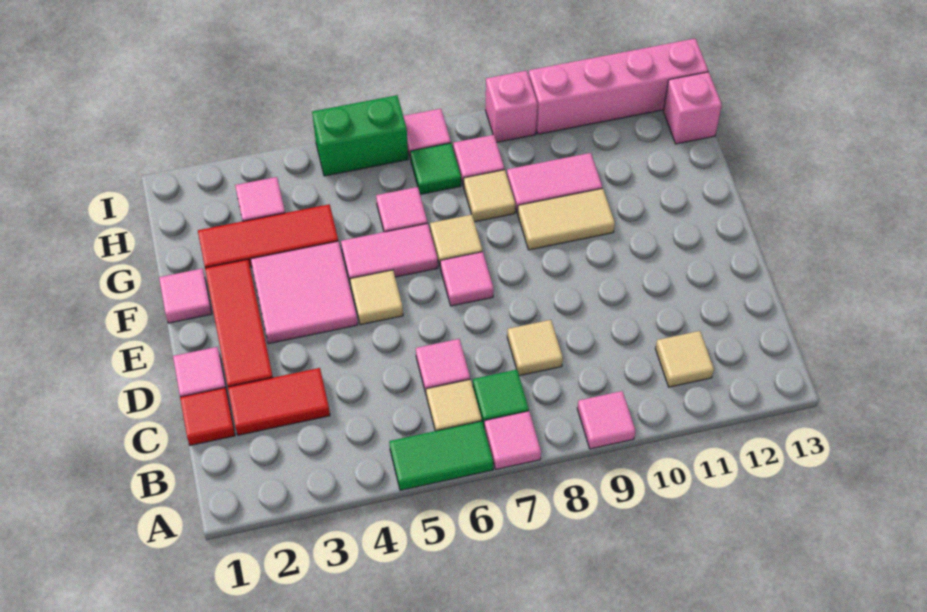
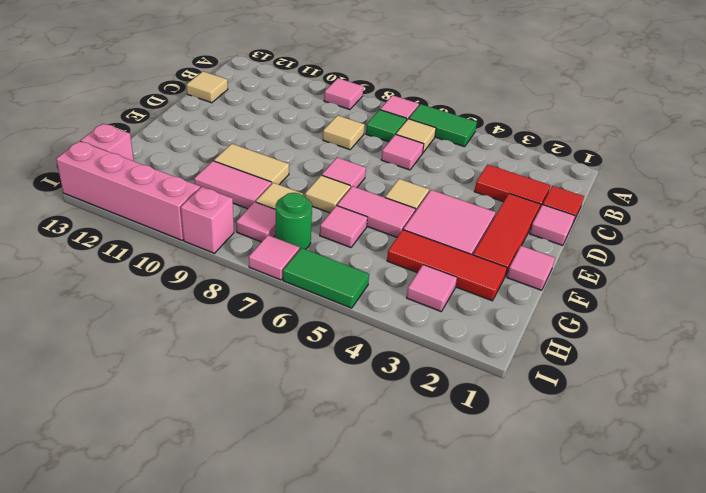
tan 1x1 tile [655,331,714,387] -> tan 1x1 tile moved to [186,71,228,103]
green 1x1 tile [410,143,461,194] -> green 1x1 round brick [275,193,312,249]
green 1x2 brick [312,95,408,176] -> green 1x2 tile [283,248,369,308]

